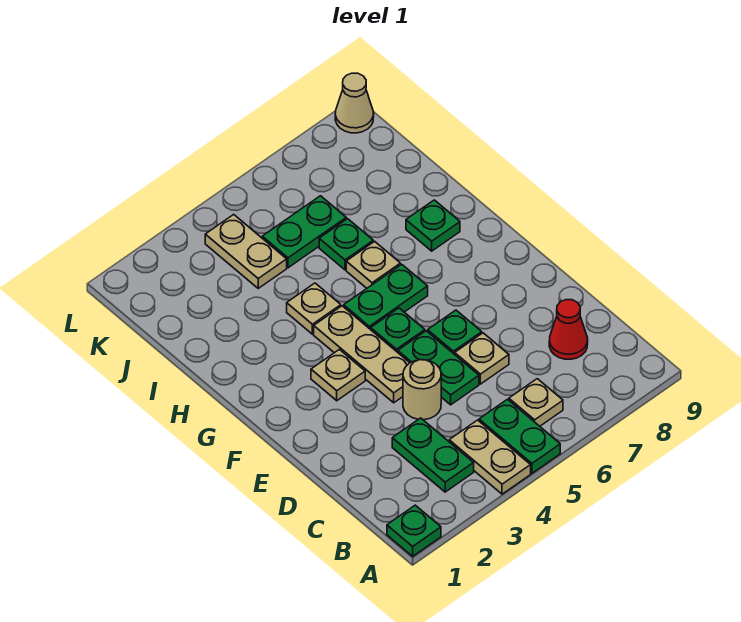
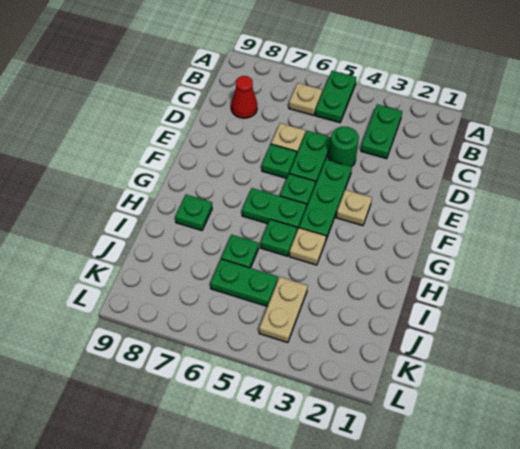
green 1x1 plate [387,505,441,556] -> green 1x1 plate moved to [260,219,297,256]
tan 1x2 plate [449,420,531,494] -> none
tan 1x1 round brick [403,360,441,420] -> green 1x1 round brick [329,127,359,167]
tan 1x3 plate [314,306,409,403] -> green 1x3 plate [299,160,352,239]
tan 1x1 plate [346,241,400,288] -> none
tan 1x1 cone [335,73,374,133] -> none

